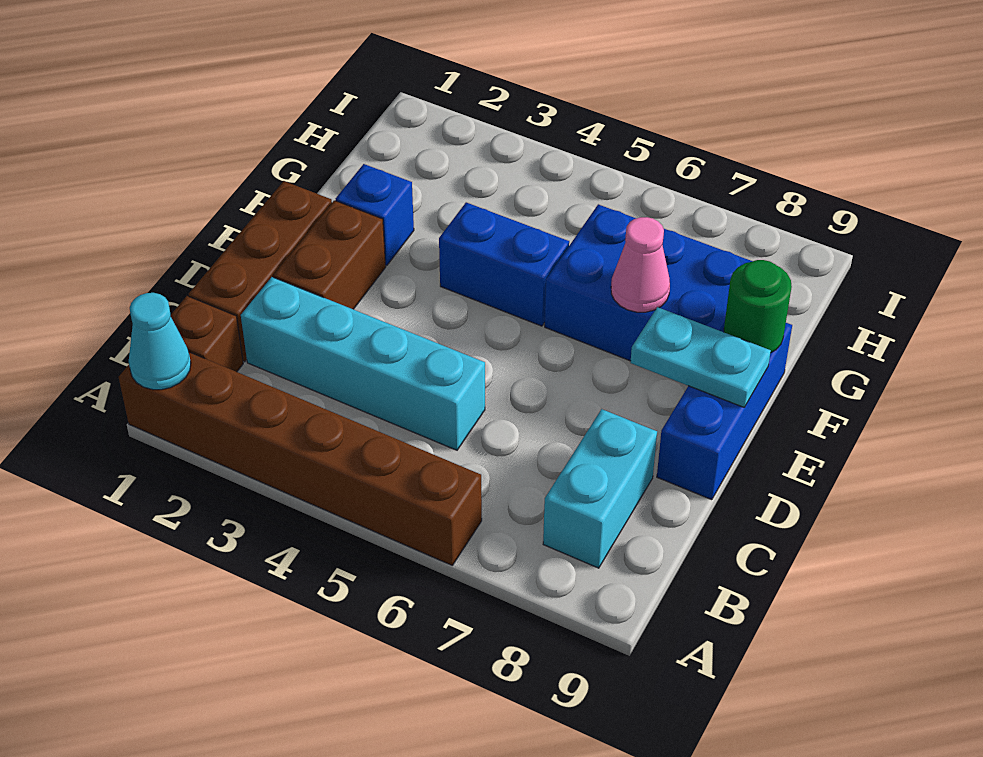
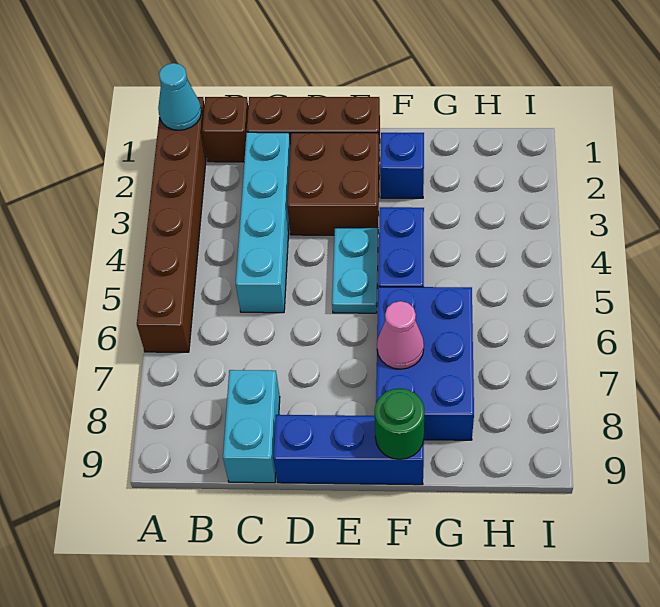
cyan 1x2 brick [543,409,657,568] -> cyan 1x2 brick turned to [223,370,280,483]
brown 1x2 brick [273,200,386,309] -> brown 2x2 brick [287,133,379,235]
cyan 1x2 plate [631,307,771,407] -> cyan 1x2 plate moved to [332,228,378,313]

